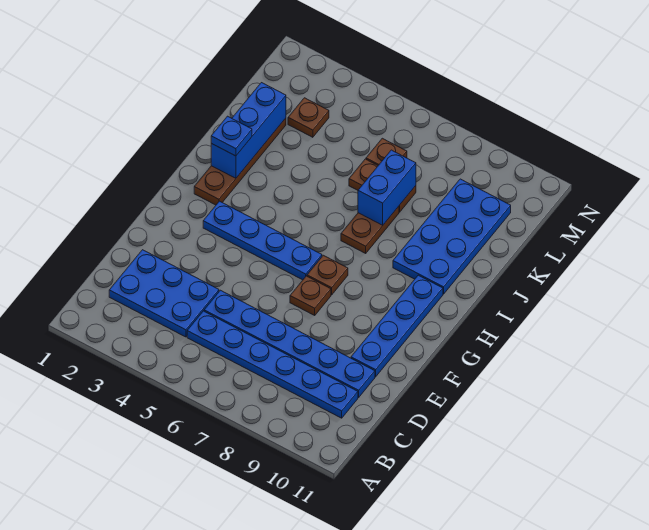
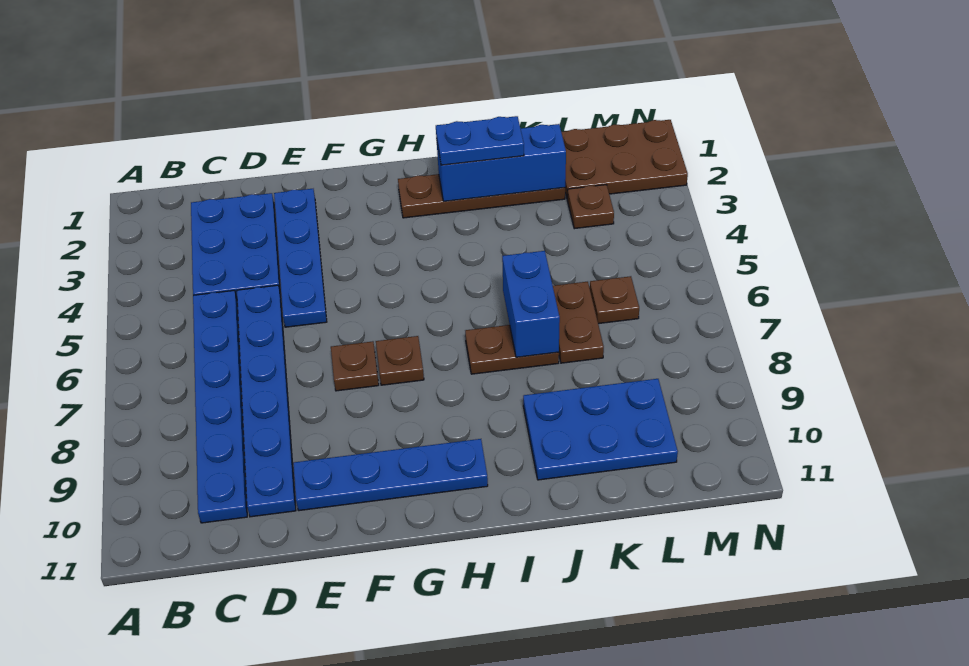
blue 1x4 plate [203,201,322,280] -> blue 1x4 plate moved to [274,189,327,327]
blue 1x1 plate [211,116,252,156] -> blue 1x2 plate [436,116,524,165]
blue 2x4 plate [393,179,511,294] -> blue 2x3 plate [523,379,678,480]
blue 1x2 brick [358,150,416,225] -> blue 1x2 brick turned to [502,251,560,357]
none -> brown 2x3 plate [561,120,688,197]

